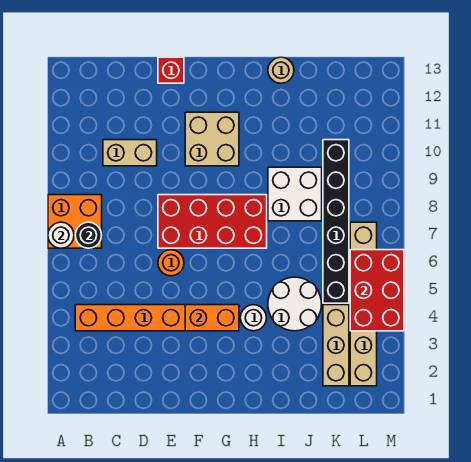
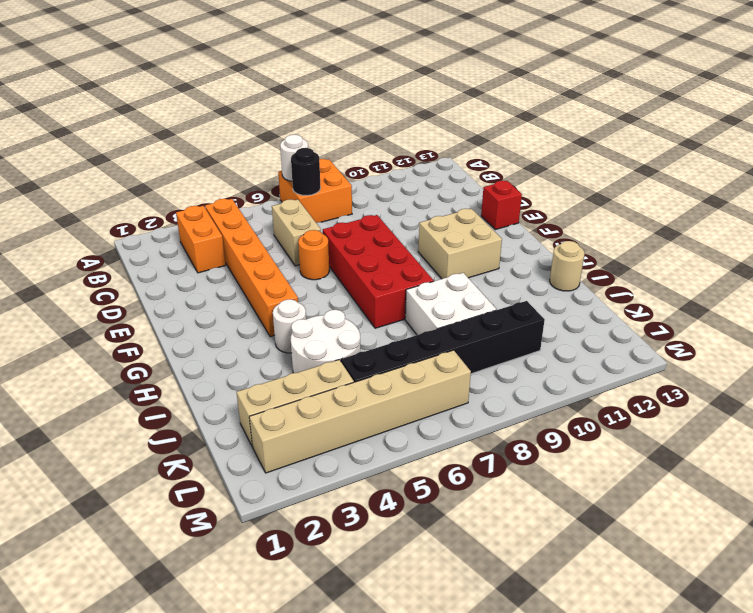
tan 1x2 brick [103,140,157,166] -> tan 1x2 brick moved to [272,199,321,266]
orange 1x2 brick [185,305,239,331] -> orange 1x2 brick moved to [176,206,226,273]
red 2x3 brick [350,250,404,331] -> none

